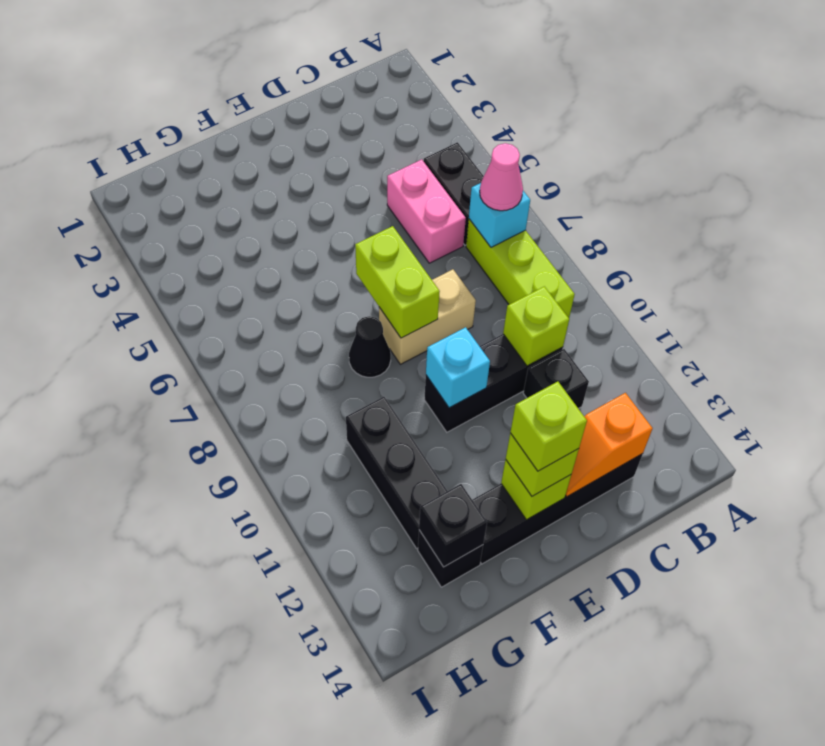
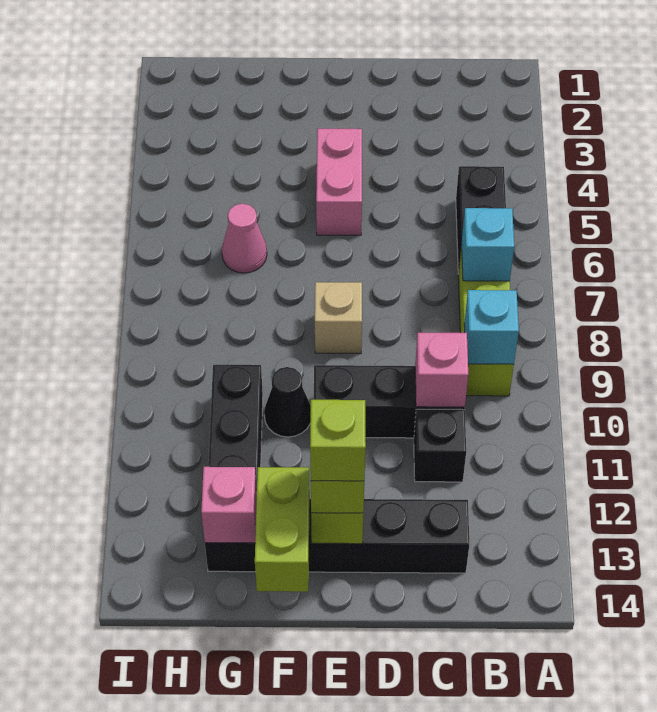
pink 1x1 cone [480,143,523,211] -> pink 1x1 cone moved to [222,204,267,273]
pink 1x2 brick [387,159,466,263] -> pink 1x2 brick moved to [316,129,362,235]
lime 1x1 brick [503,286,569,366] -> pink 1x1 brick [415,333,468,407]
orange 1x2 slope [565,393,653,496] -> none
tan 1x2 brick [379,269,476,364] -> tan 1x1 brick [315,282,362,354]
lime 1x2 brick [355,226,440,338] -> lime 1x2 brick moved to [255,467,310,592]
cyan 1x1 brick [426,327,490,408] -> cyan 1x1 brick moved to [464,290,519,364]
black 1x1 cone [349,316,391,377] -> black 1x1 cone moved to [264,367,311,437]
black 1x1 brick [419,484,487,567] -> pink 1x1 brick [201,467,257,543]

